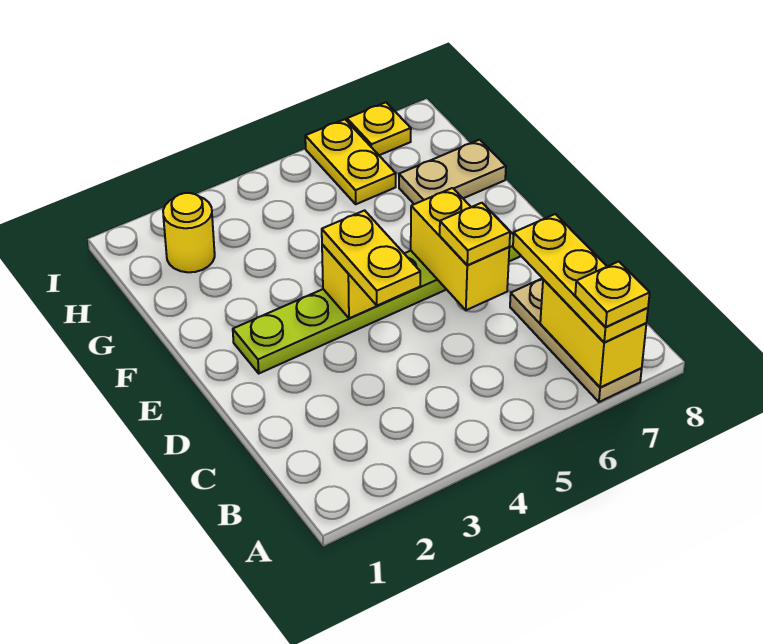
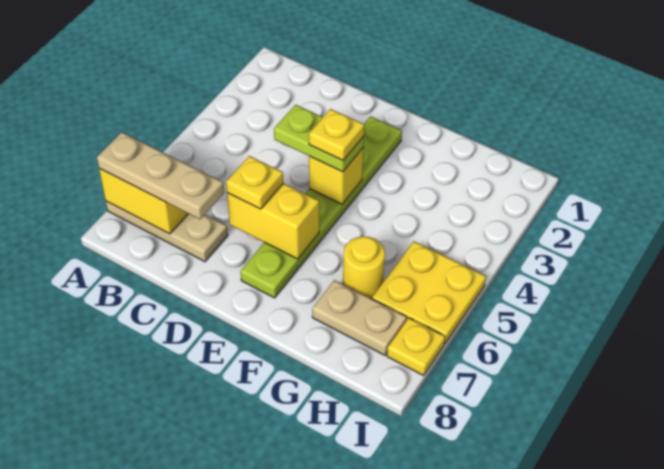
yellow 1x3 plate [513,214,648,342] -> tan 1x3 plate [97,132,224,219]
yellow 1x1 plate [575,261,650,327] -> yellow 1x1 plate moved to [309,109,364,160]
yellow 1x2 plate [322,210,420,305] -> lime 1x2 plate [274,105,364,172]
tan 1x2 plate [399,140,506,204] -> tan 1x2 plate turned to [312,280,407,355]
yellow 1x1 round brick [163,193,215,272] -> yellow 1x1 round brick moved to [343,236,385,298]
yellow 1x2 plate [305,119,396,204] -> yellow 2x2 plate [372,241,486,344]

